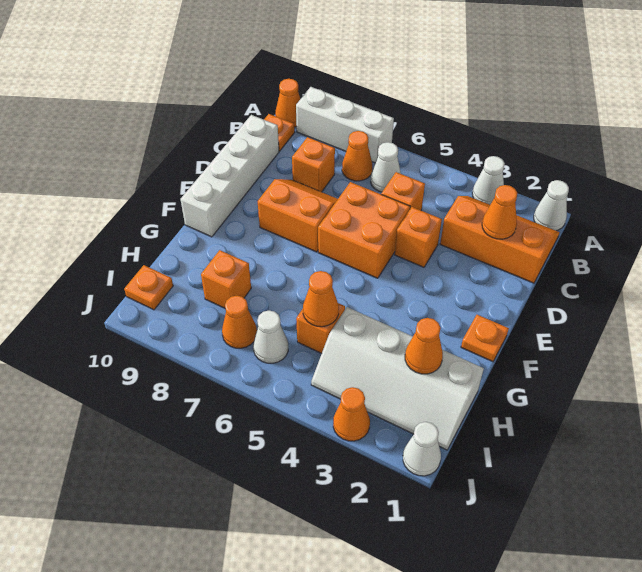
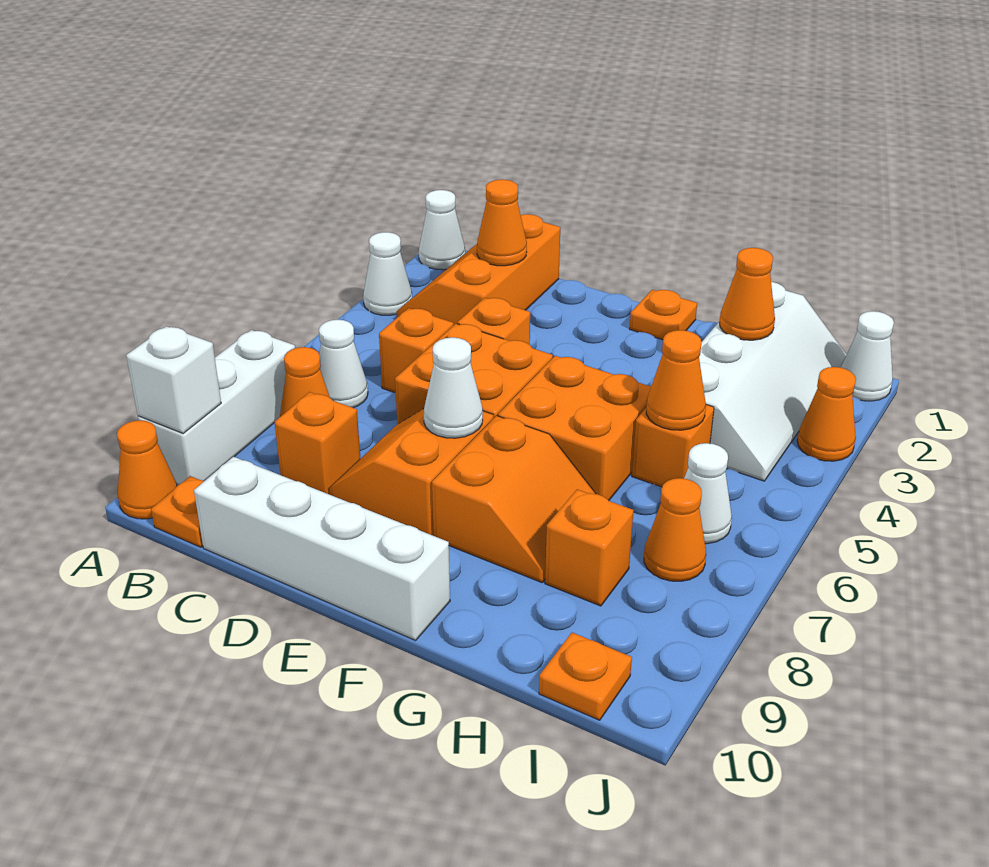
none -> white 1x1 brick [126,326,221,433]
none -> white 1x1 cone [424,337,483,438]
none -> orange 2x2 brick [498,356,651,500]
none -> orange 2x2 slope [432,416,596,583]

